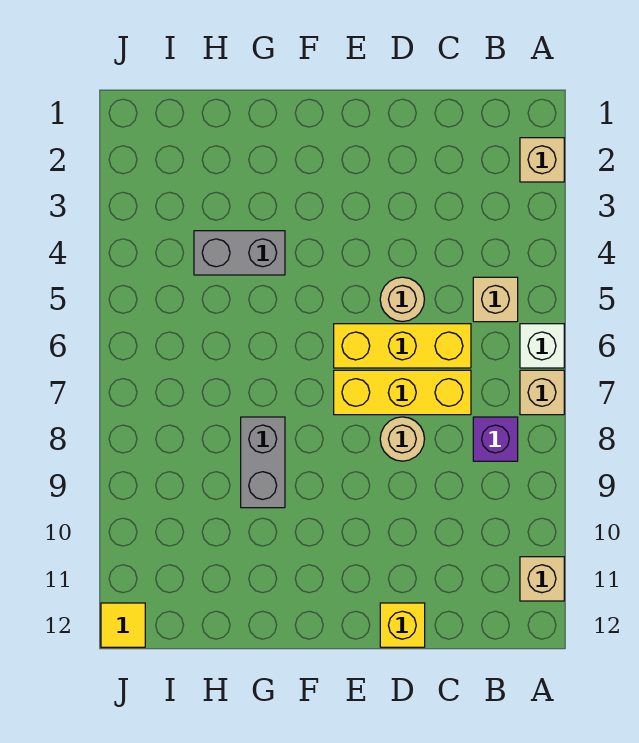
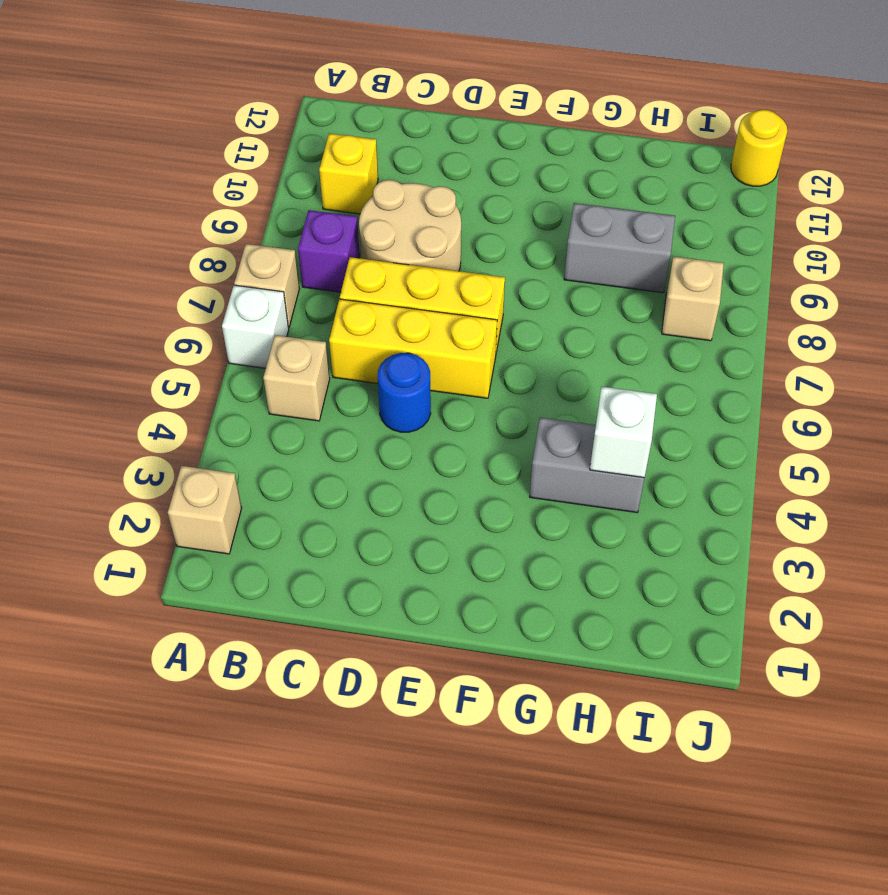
tan 1x1 brick [520,557,564,601] -> tan 1x1 brick moved to [662,256,724,341]
tan 1x1 round brick [380,277,424,322] -> blue 1x1 round brick [378,353,431,432]
tan 1x1 round brick [380,417,424,461] -> tan 2x2 round brick [359,180,461,271]
yellow 1x1 brick [380,603,425,647] -> yellow 1x1 brick moved to [319,133,378,214]
grey 1x2 brick [241,417,285,508] -> grey 1x2 brick turned to [564,203,675,293]
none -> white 1x1 brick [590,387,657,478]
yellow 1x1 tile [101,603,145,647] -> yellow 1x1 round brick [731,110,787,186]

